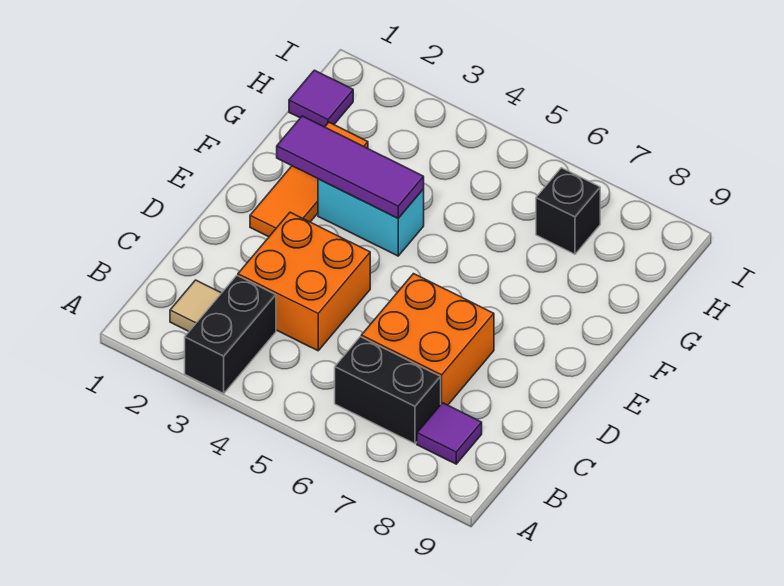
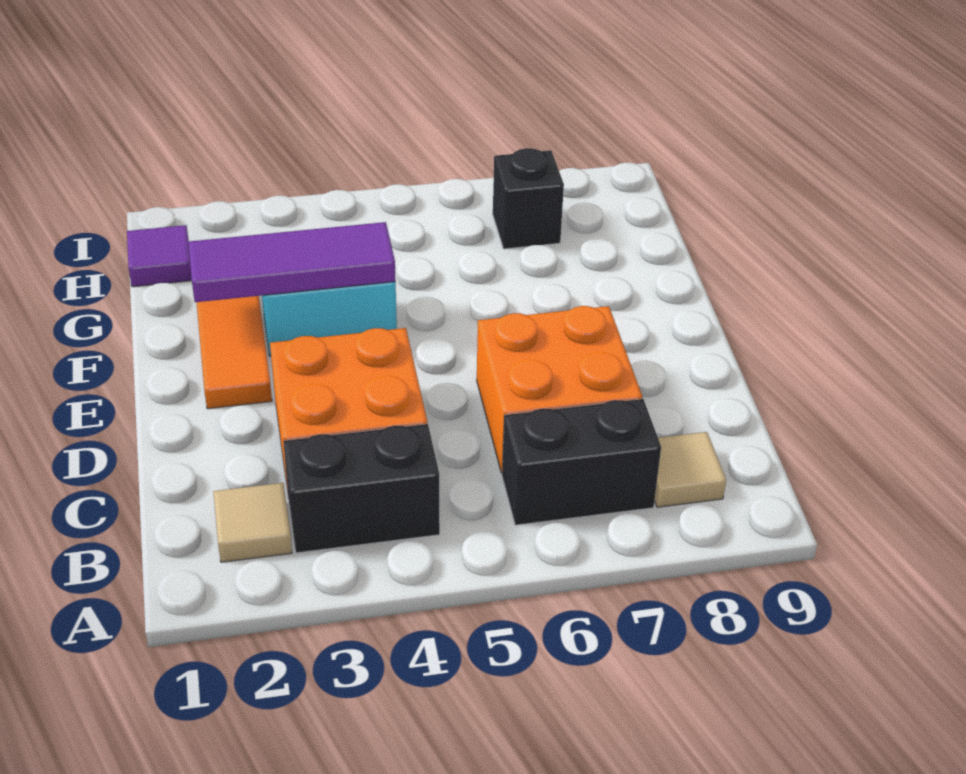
black 1x2 brick [185,276,276,393] -> black 1x2 brick turned to [283,424,440,553]
purple 1x1 tile [417,403,482,464] -> tan 1x1 tile [654,432,726,507]

